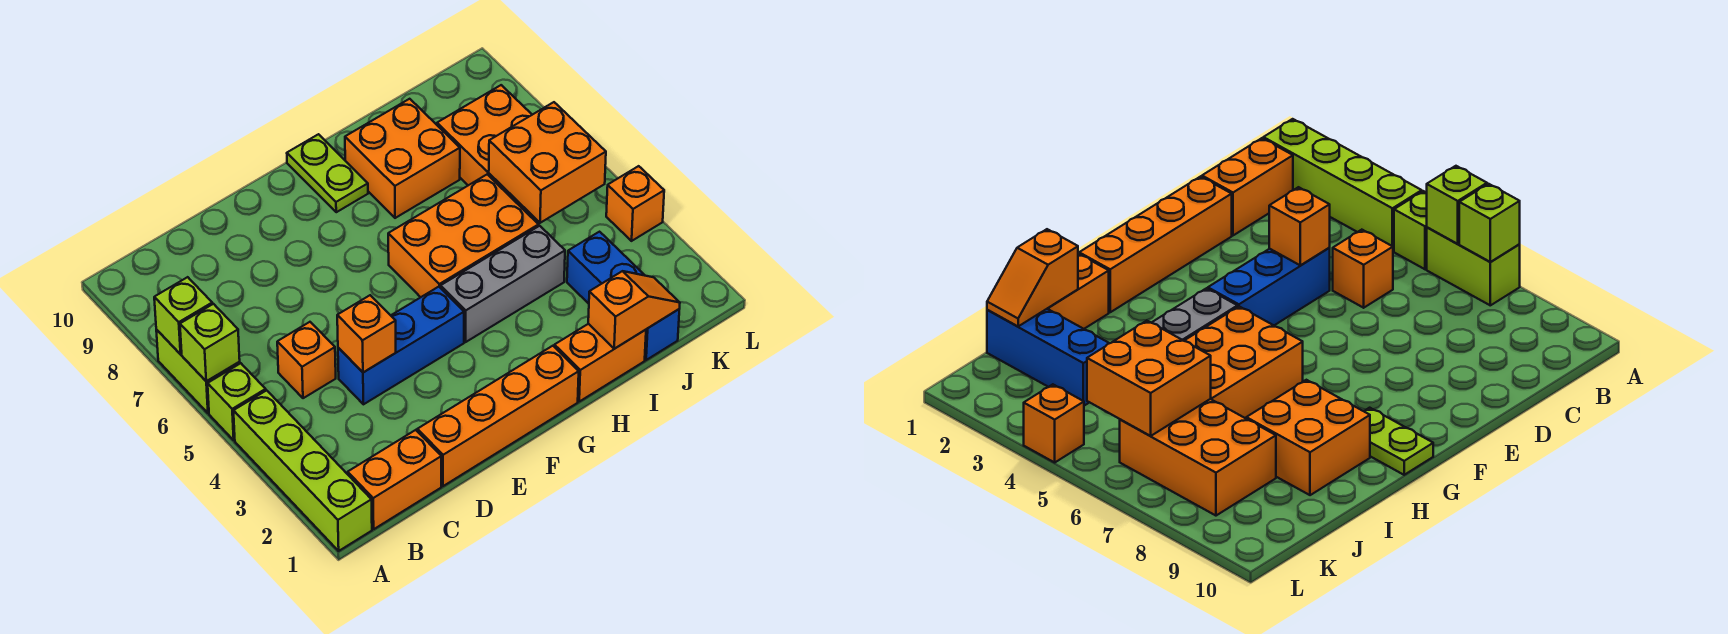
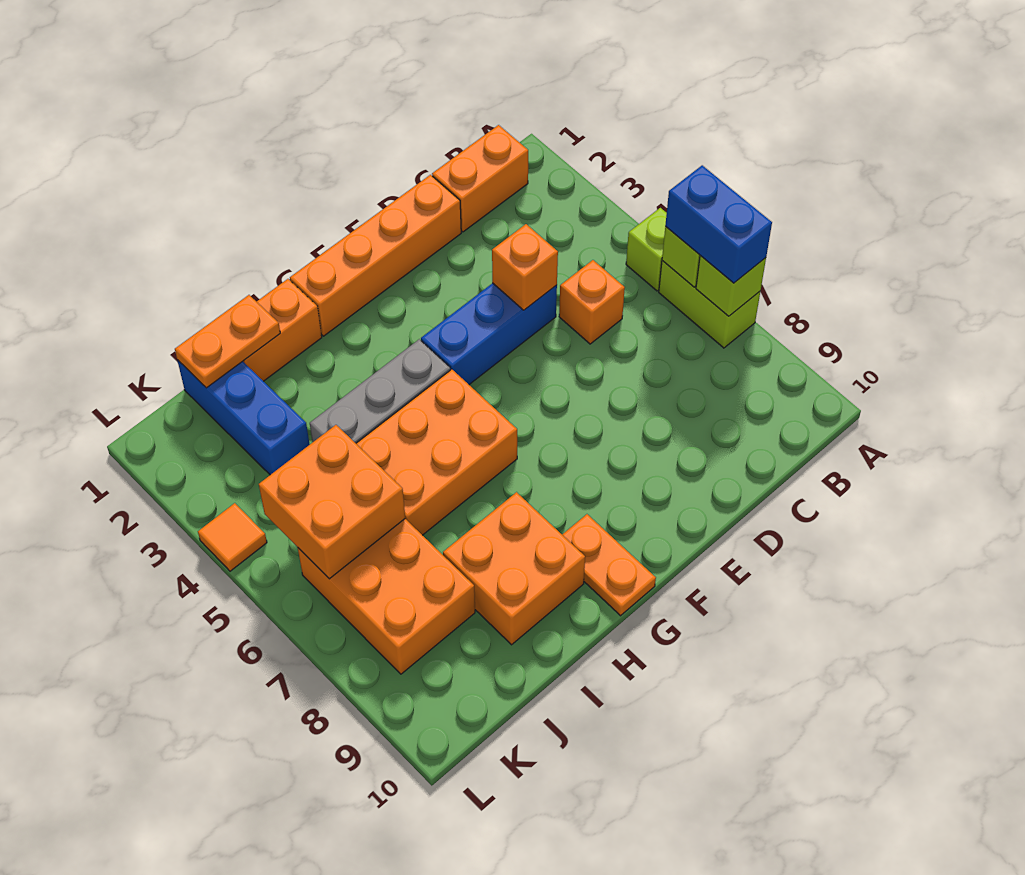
lime 1x4 brick [234,390,372,551] -> none
none -> blue 1x2 brick [665,165,772,283]
lime 1x2 plate [287,134,368,212] -> orange 1x2 plate [562,514,656,616]
orange 1x2 slope [588,271,680,349] -> orange 1x2 plate [175,295,280,388]
orange 1x1 brick [606,166,664,241] -> orange 1x1 tile [198,503,267,571]

